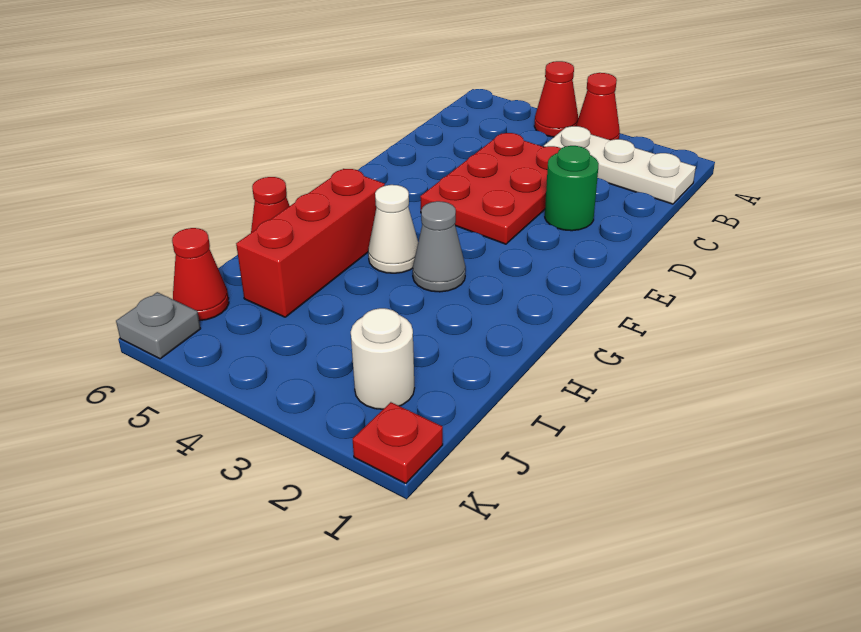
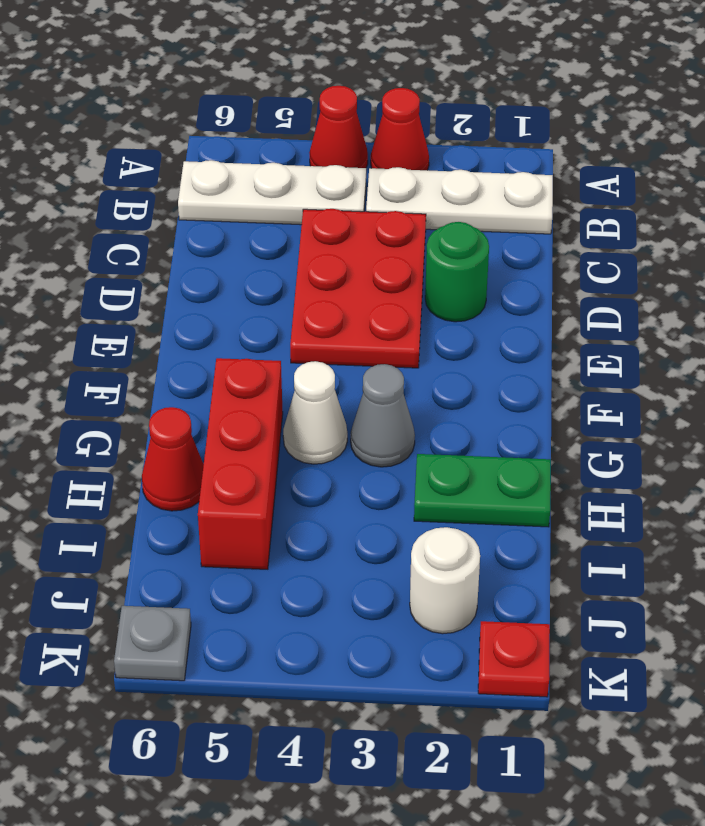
none -> white 1x3 plate [178,160,366,225]
none -> green 1x2 plate [414,454,551,527]
red 1x1 cone [172,228,229,321] -> none

